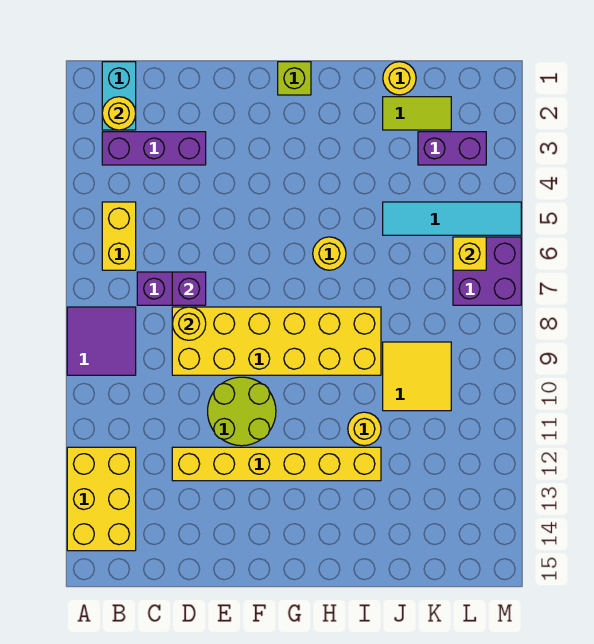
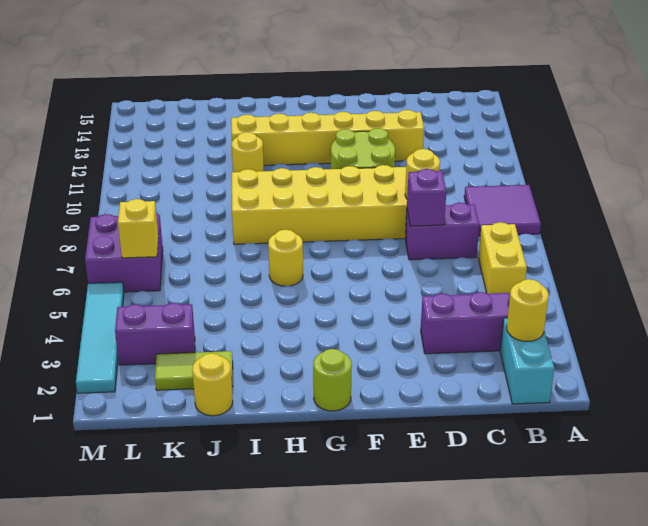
yellow 2x3 brick [67,447,136,551] -> none
lime 1x1 brick [278,62,311,95] -> lime 1x1 round brick [313,349,352,411]
cyan 1x4 tile [383,202,521,235] -> cyan 1x4 tile turned to [76,282,124,393]
yellow 2x2 tile [383,342,451,411] -> none

